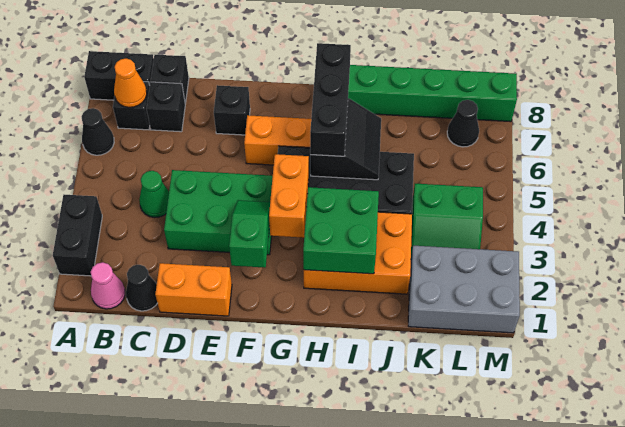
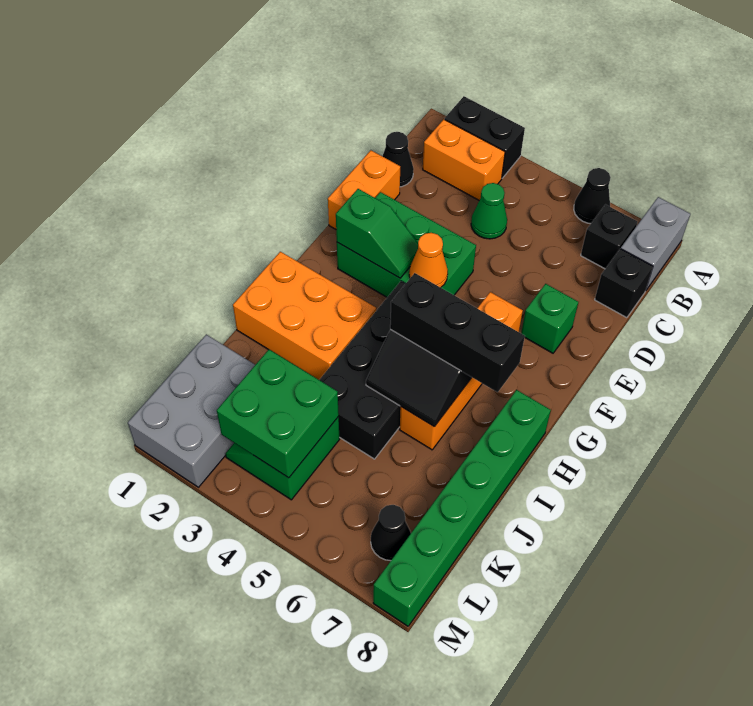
black 1x2 brick [84,51,154,100] -> grey 1x2 brick [621,197,690,290]
pink 1x1 cone [91,262,125,309] -> none
orange 1x1 cone [114,59,147,107] -> orange 1x1 cone moved to [409,233,448,288]
black 1x1 brick [146,82,185,132] -> none
green 2x3 brick [164,170,273,255] -> green 2x3 brick turned to [337,192,476,297]
black 1x1 brick [214,85,250,135] -> green 1x1 brick [521,284,578,353]
orange 1x2 brick [269,154,309,238] -> orange 1x2 brick moved to [423,119,505,200]
orange 2x3 brick [304,212,412,294] -> orange 2x3 brick turned to [233,252,376,380]
green 2x2 brick [303,187,379,274] -> green 2x2 brick moved to [217,350,339,478]

